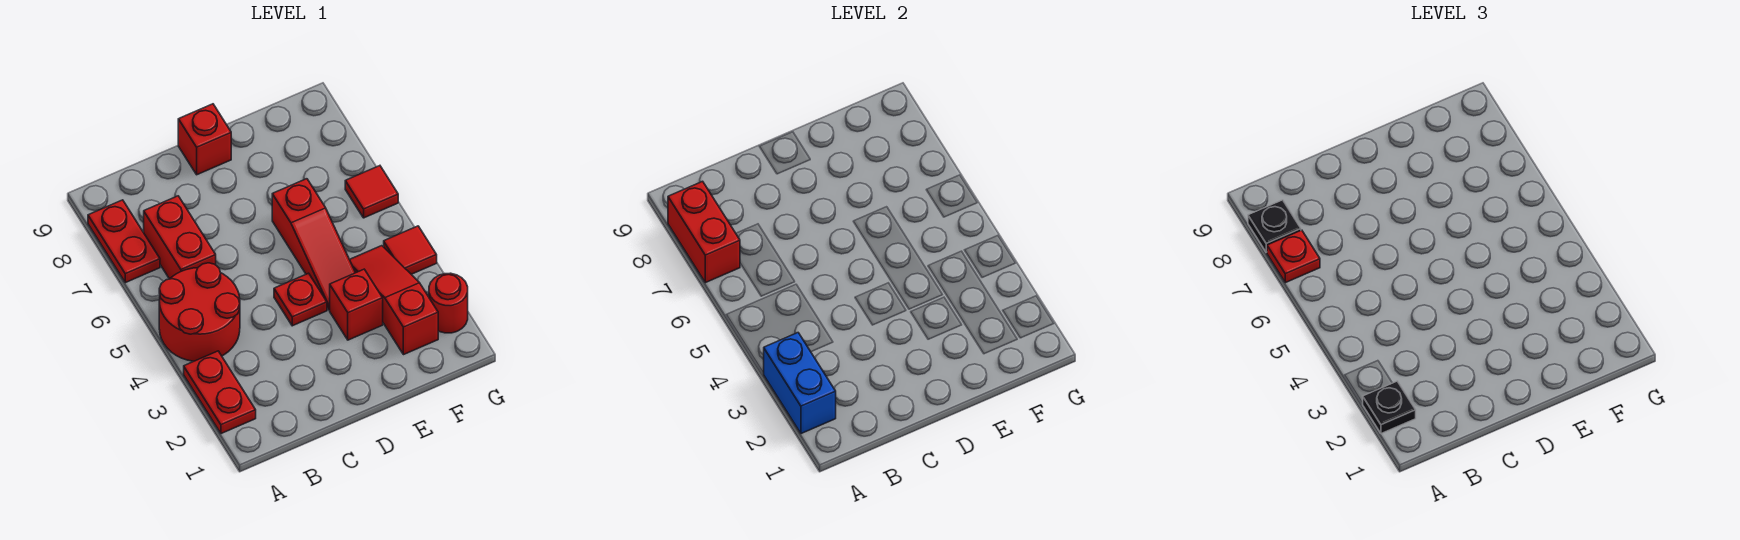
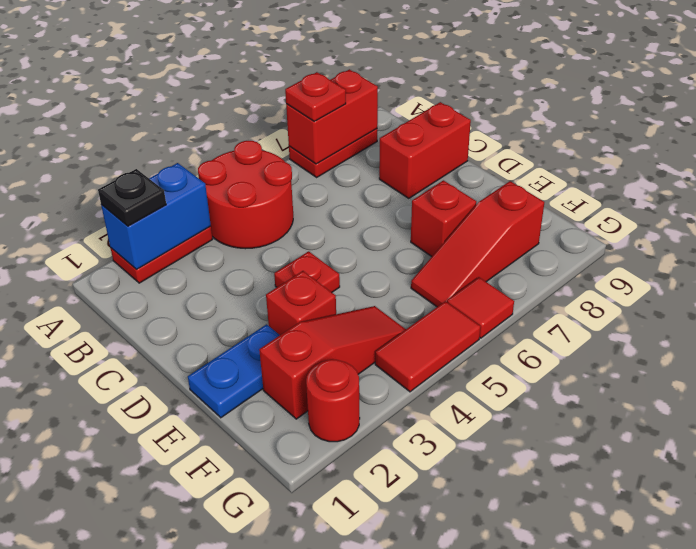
black 1x1 plate [1248,200,1301,252] -> none
red 1x2 brick [144,196,216,279] -> red 1x2 brick moved to [379,102,471,198]
red 1x1 brick [178,104,231,175] -> red 1x1 brick moved to [411,180,476,257]
none -> blue 1x2 plate [188,324,280,418]
red 1x3 slope [272,179,355,310] -> red 1x3 slope moved to [411,181,544,307]
red 1x1 tile [384,226,437,274] -> red 1x2 tile [375,301,481,392]

